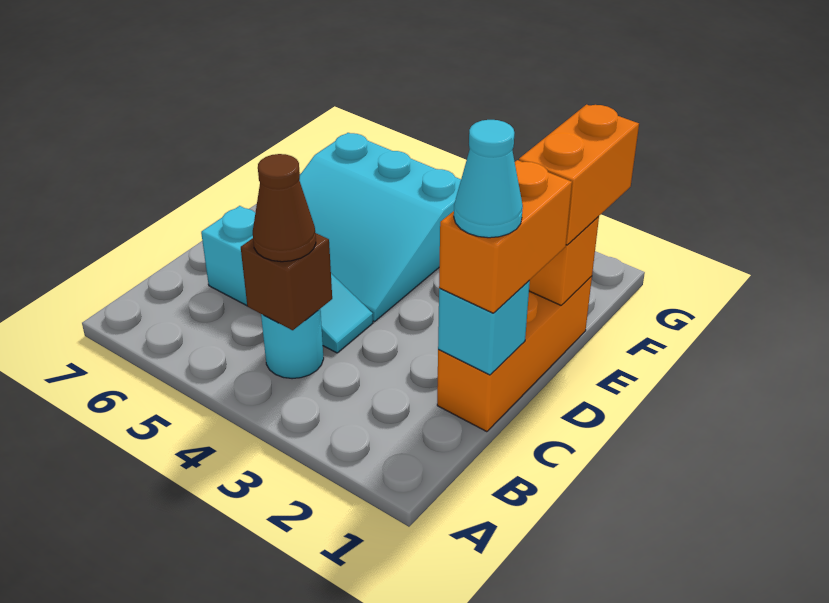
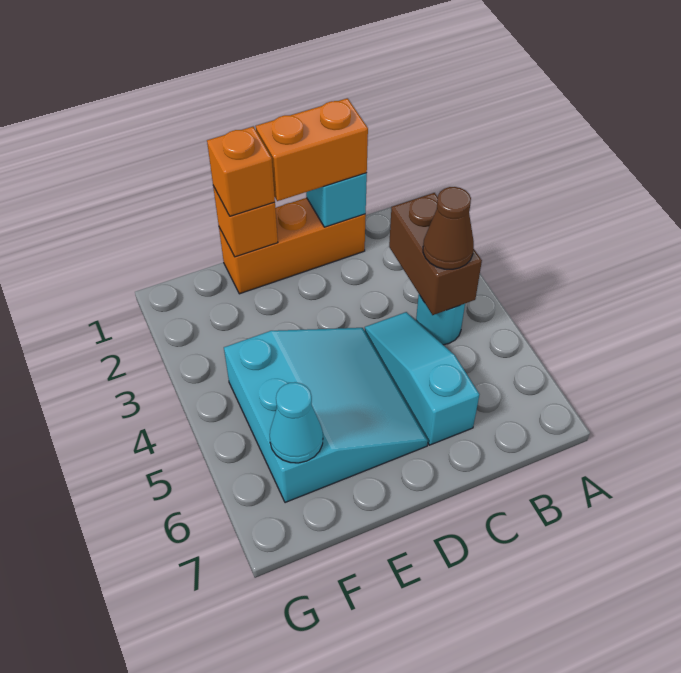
brown 1x1 brick [241,233,332,330] -> brown 1x2 brick [389,193,482,315]
cyan 1x1 cone [454,120,523,238] -> cyan 1x1 cone moved to [270,382,323,463]
orange 1x2 brick [519,105,639,245] -> orange 1x1 brick [207,127,275,216]

